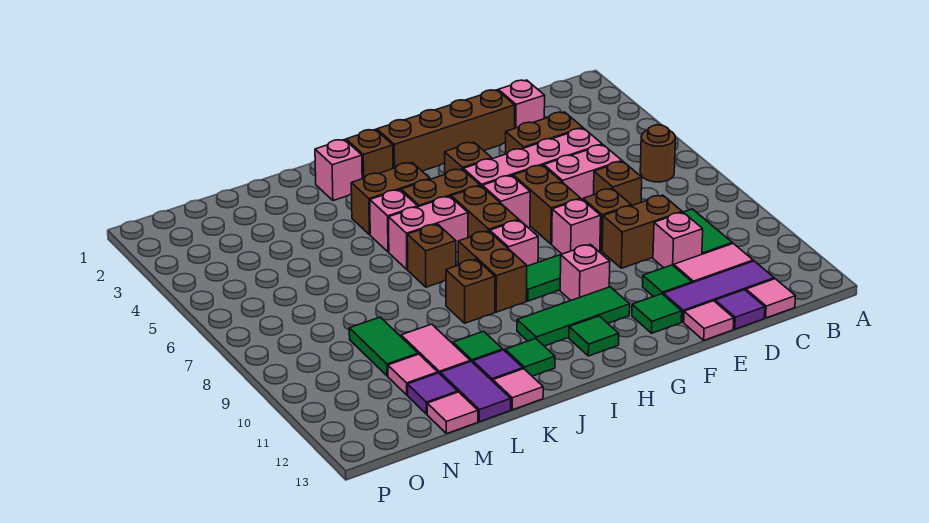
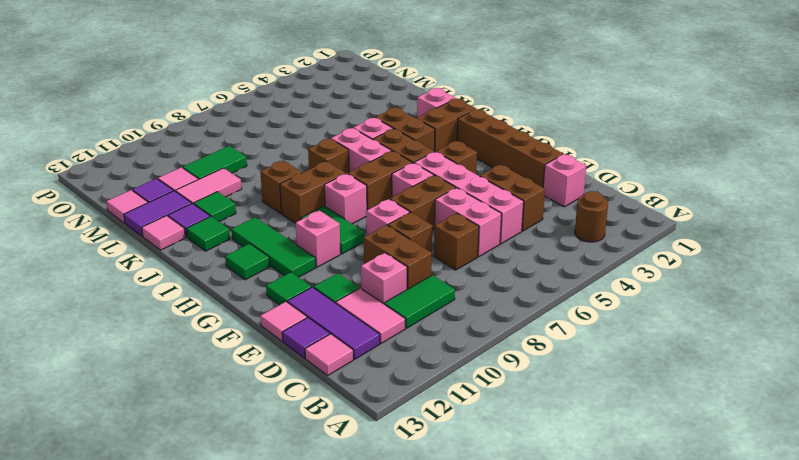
brown 1x1 round brick [640,125,675,182] -> brown 1x1 round brick moved to [575,191,608,242]
brown 1x1 brick [346,129,393,179] -> brown 1x2 brick [416,98,476,152]

